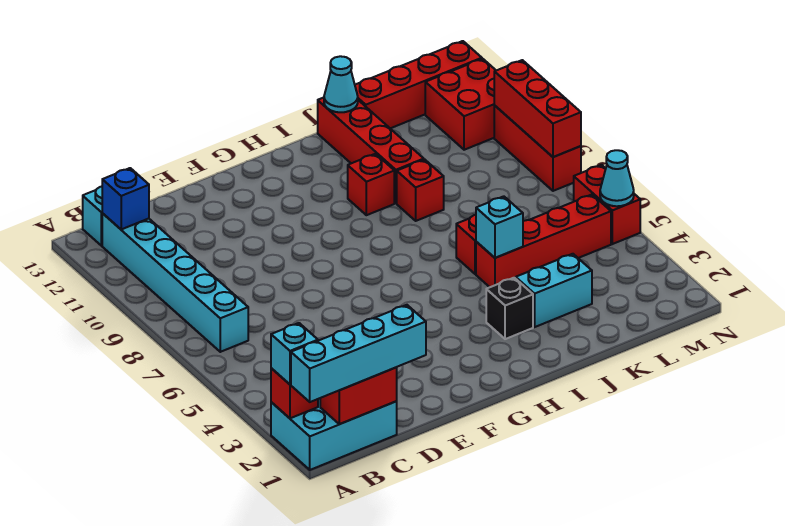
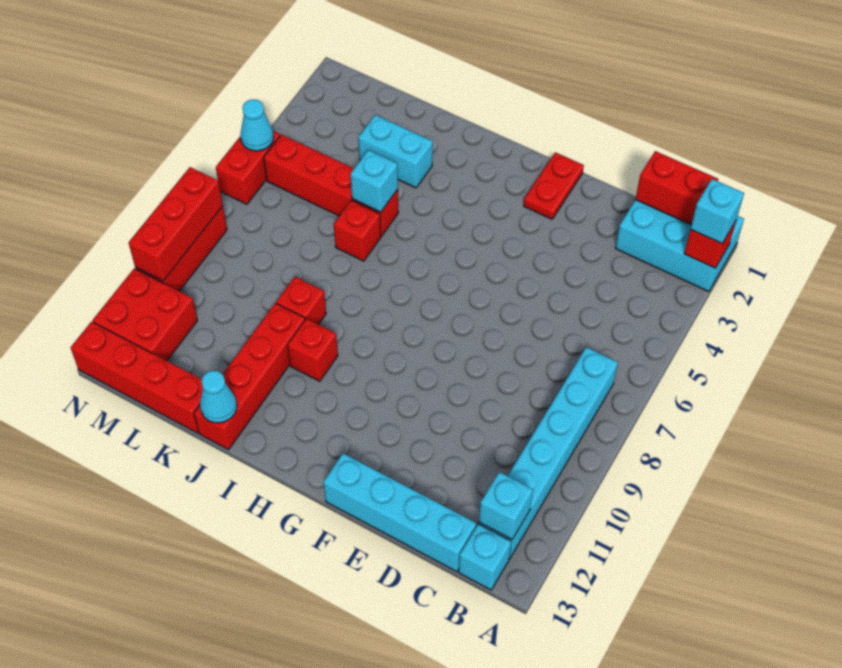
cyan 1x4 brick [291,305,426,402] -> cyan 1x4 brick moved to [323,453,476,572]
blue 1x1 brick [102,168,149,229] -> cyan 1x1 brick [479,472,533,539]
none -> red 1x2 plate [524,152,584,219]
black 1x1 brick [486,278,533,339] -> none

